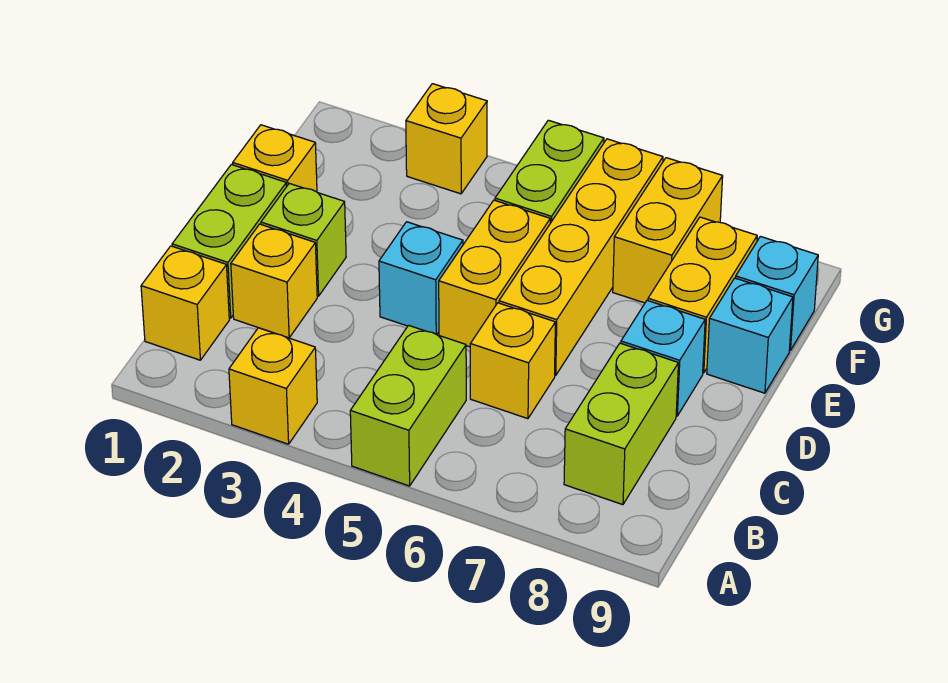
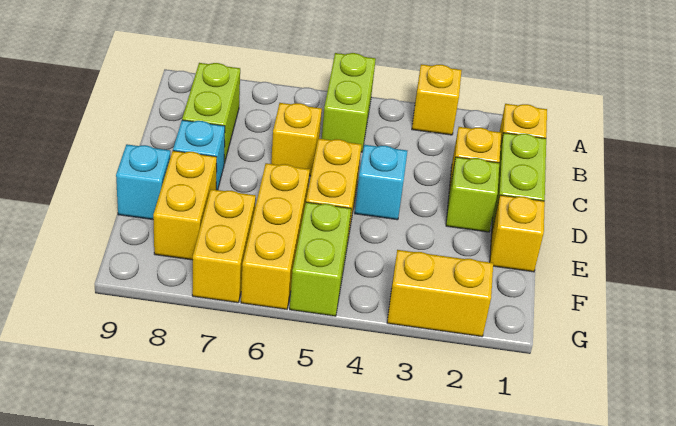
yellow 1x4 brick [499,139,663,375] -> yellow 1x3 brick [241,163,310,309]
cyan 1x1 brick [736,236,818,350] -> none
yellow 1x1 brick [406,84,487,194] -> yellow 1x2 brick [387,250,493,337]

